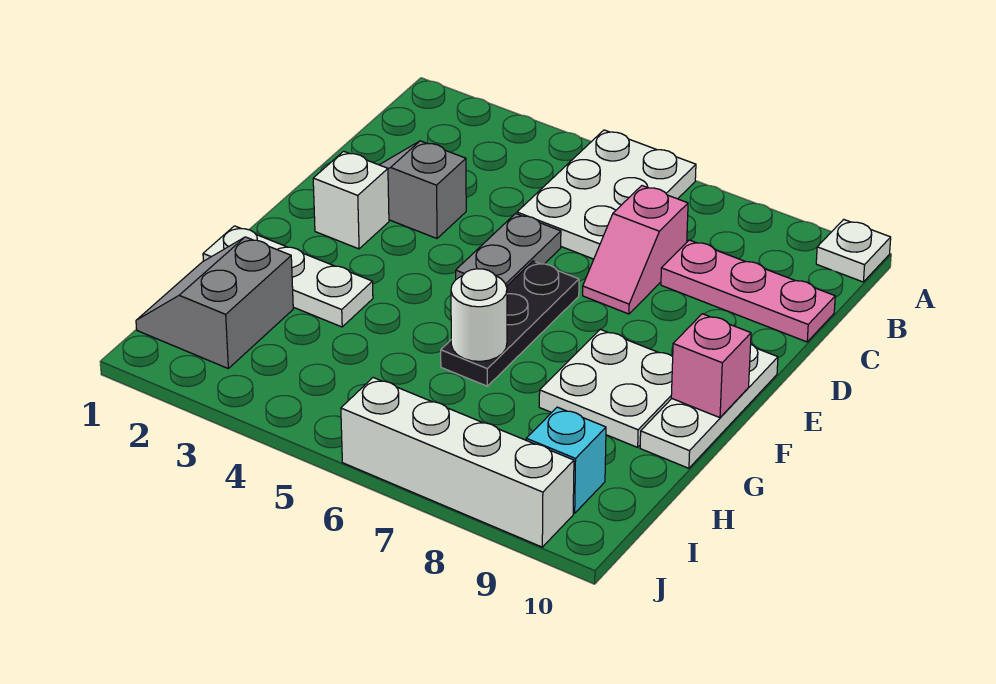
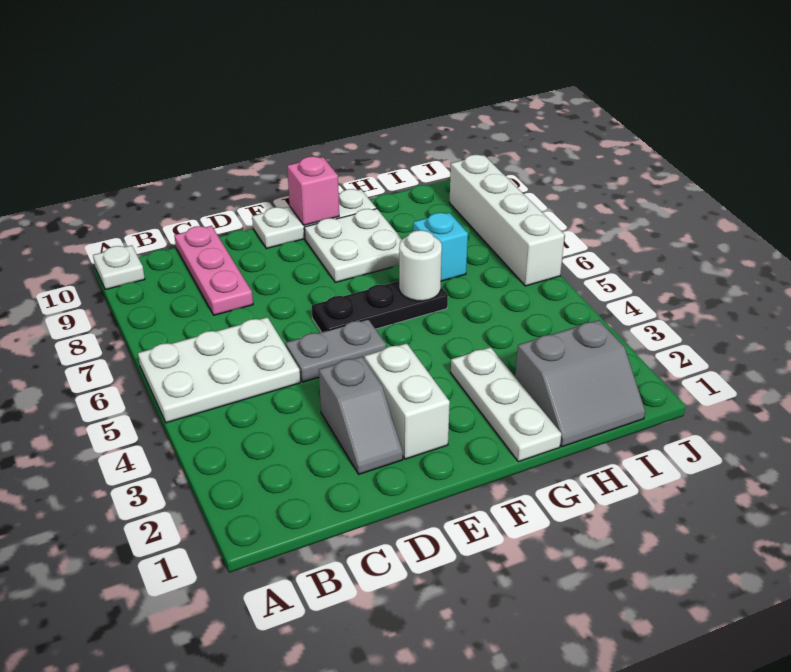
pink 1x2 slope [583,186,688,314] -> none
white 1x1 brick [313,151,389,249] -> white 1x2 brick [364,343,450,459]
cyan 1x1 brick [526,407,606,513] -> cyan 1x1 brick moved to [413,213,468,281]

